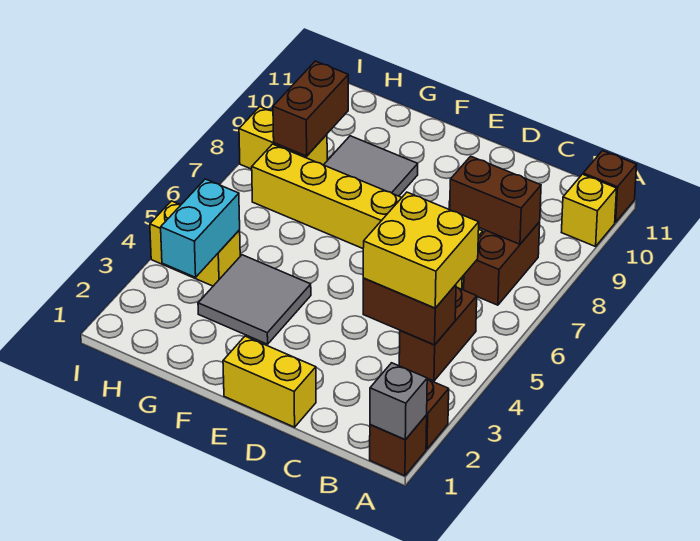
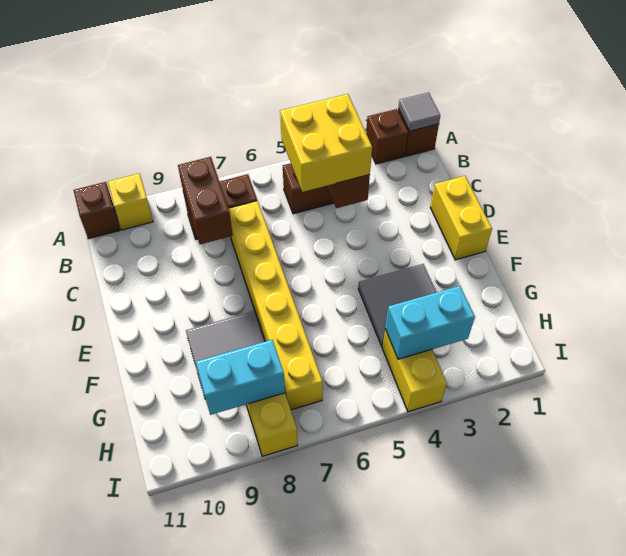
grey 1x1 brick [370,363,427,440] -> grey 1x1 tile [398,93,440,131]
brown 1x2 brick [273,61,348,156] -> cyan 1x2 brick [196,340,285,415]

